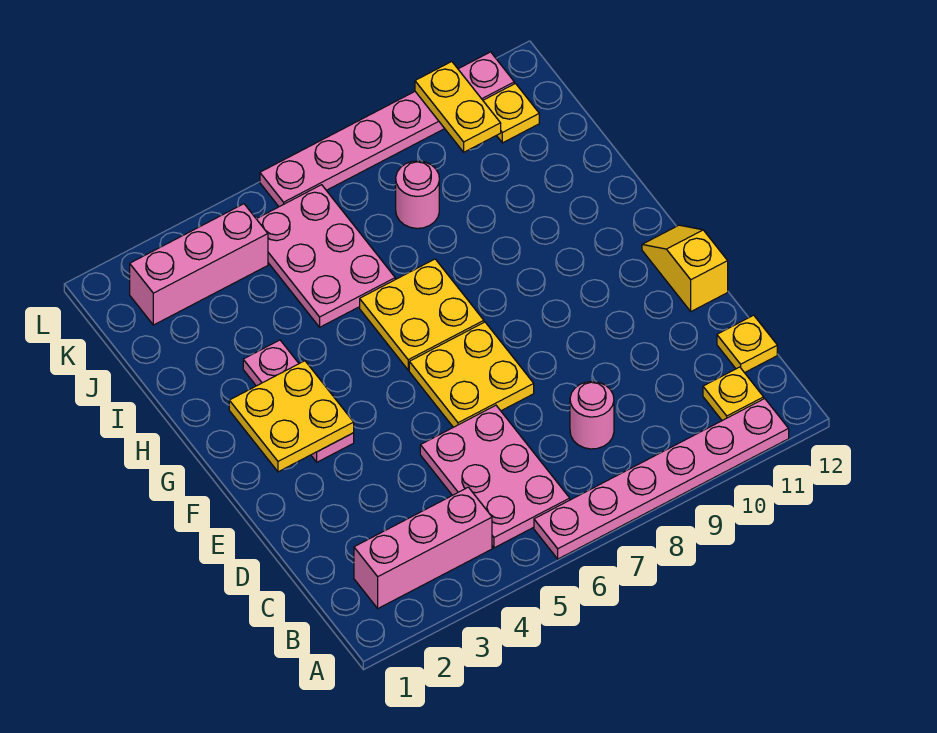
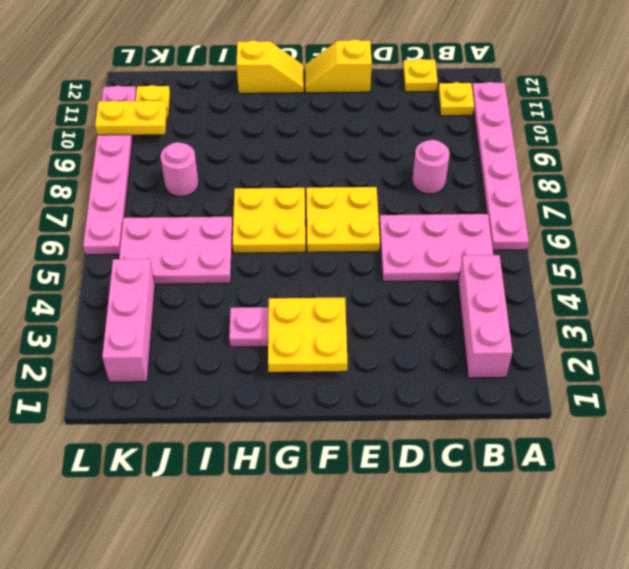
none -> yellow 1x2 slope [237,40,304,93]

